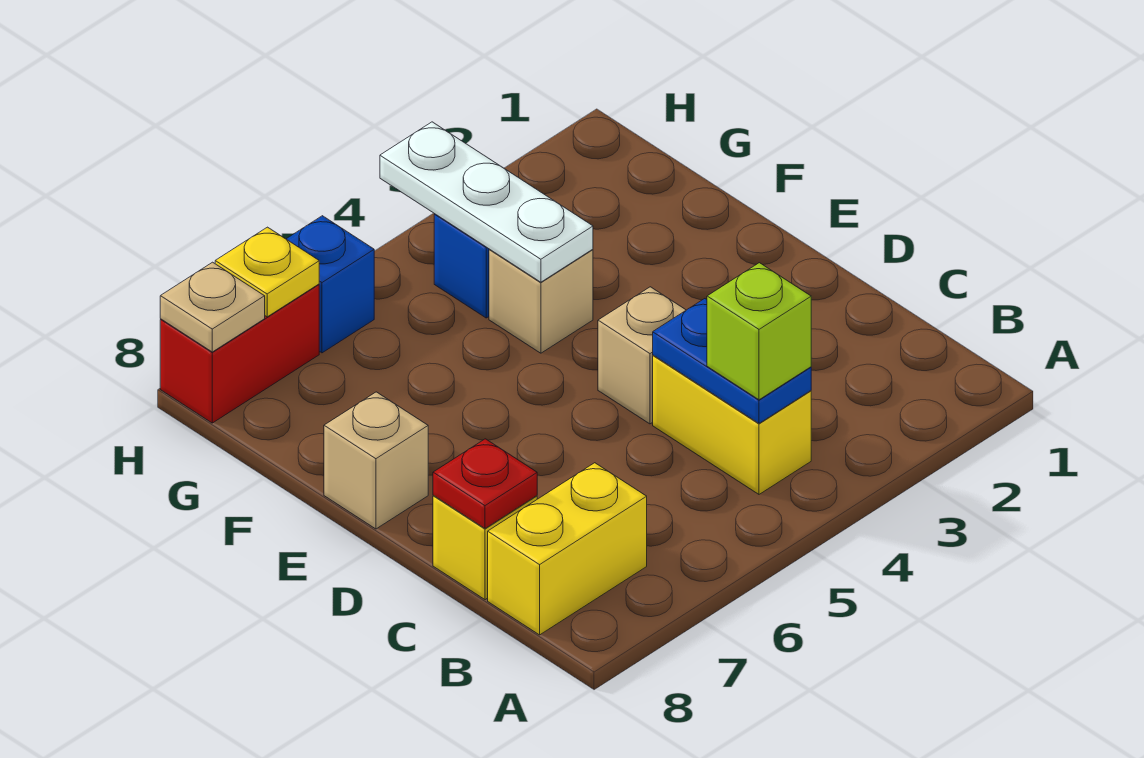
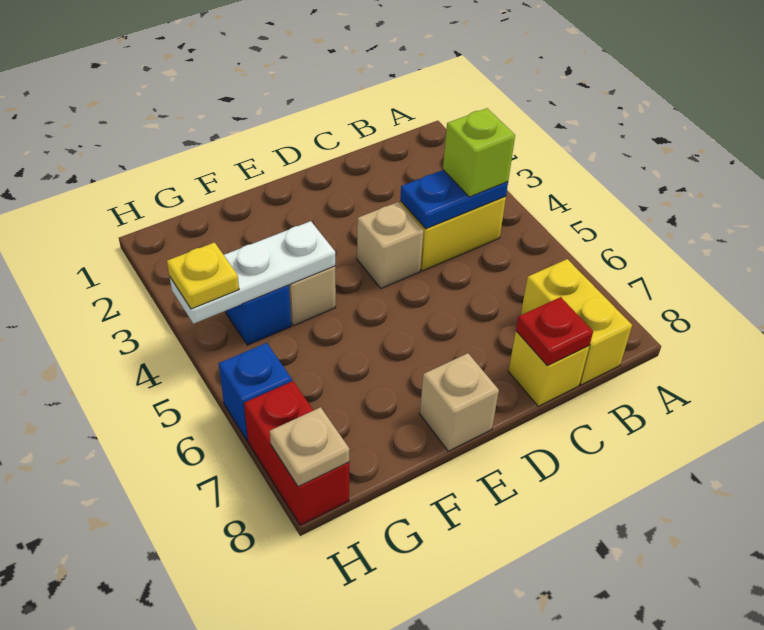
yellow 1x1 plate [215,227,319,317] -> yellow 1x1 plate moved to [167,242,239,309]

